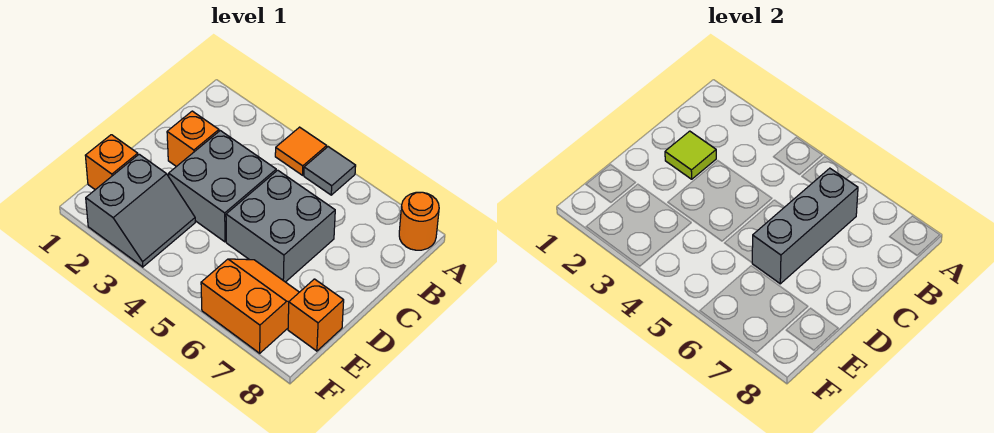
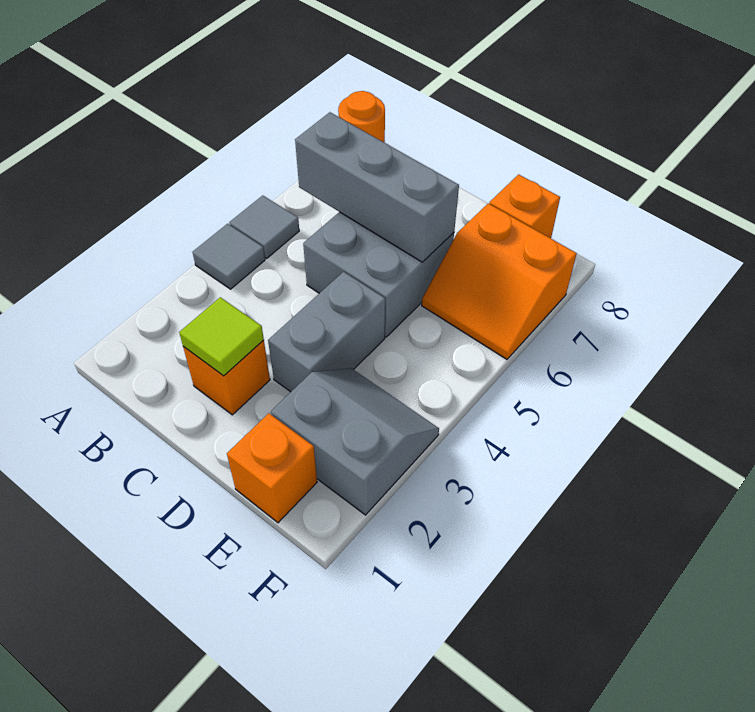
orange 1x1 tile [275,127,327,175] -> grey 1x1 tile [193,224,265,289]
grey 2x2 brick [169,131,276,242] -> grey 1x2 brick [268,272,385,392]
orange 2x2 slope [201,259,299,353] -> orange 2x2 slope turned to [422,203,577,359]

